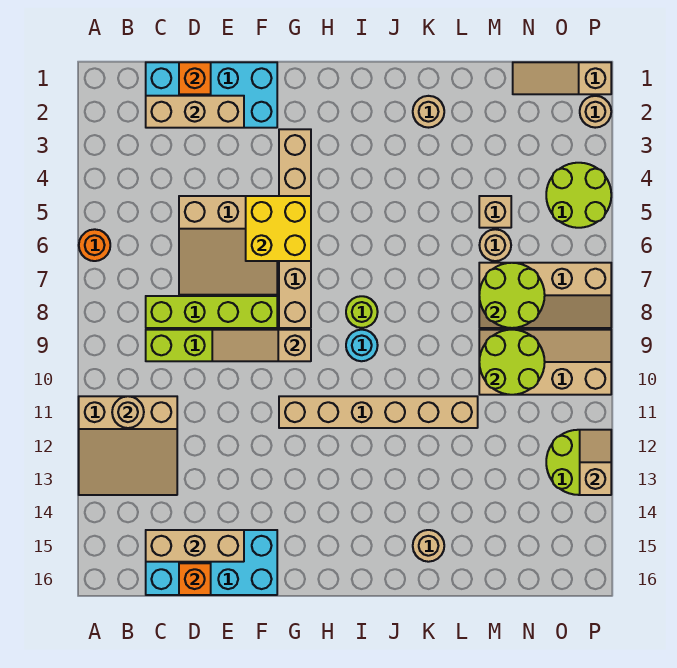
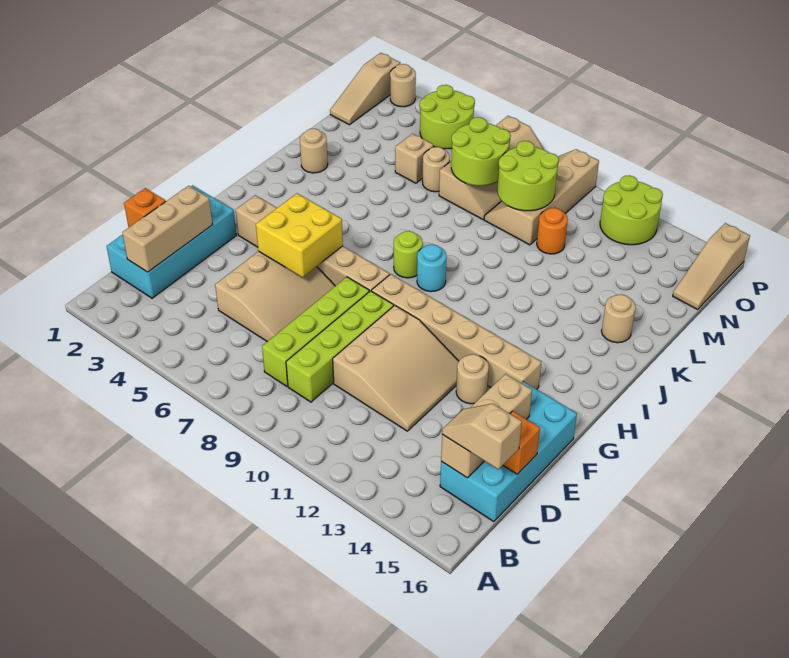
orange 1x1 round brick [79,229,110,261] -> orange 1x1 round brick moved to [537,208,568,254]
tan 3x3 slope [79,396,177,495] -> tan 3x3 slope moved to [333,305,459,431]
tan 1x1 round brick [112,396,144,428] -> tan 1x1 round brick moved to [456,354,489,404]
tan 1x3 slope [212,330,311,361] -> tan 1x3 slope moved to [673,223,750,309]
tan 1x6 brick [279,396,478,428] -> tan 1x6 brick turned to [372,274,541,389]
tan 1x2 slope [580,430,611,495] -> tan 1x2 slope moved to [442,404,522,469]

